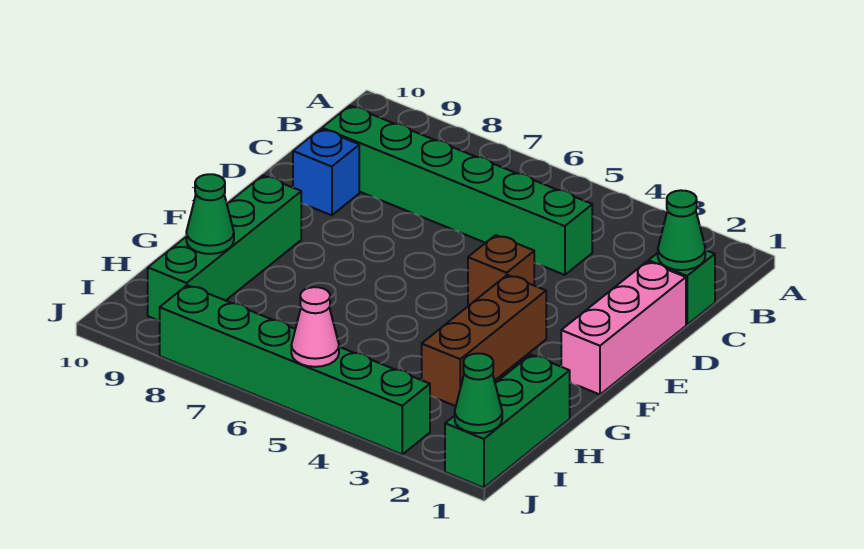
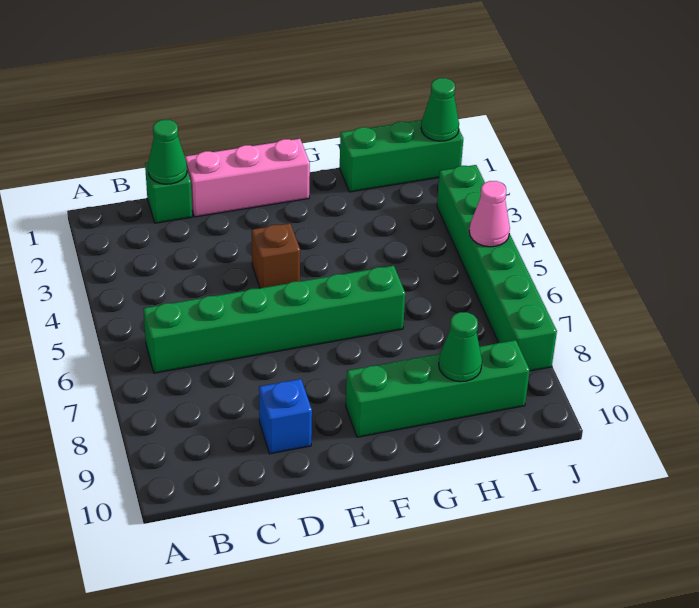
green 1x6 brick [322,106,592,275] -> green 1x6 brick turned to [143,266,405,373]
brown 1x3 brick [422,275,546,406] -> none

